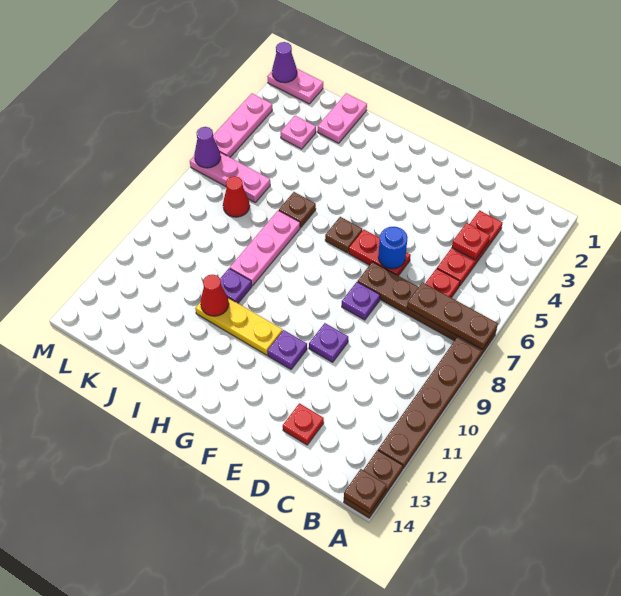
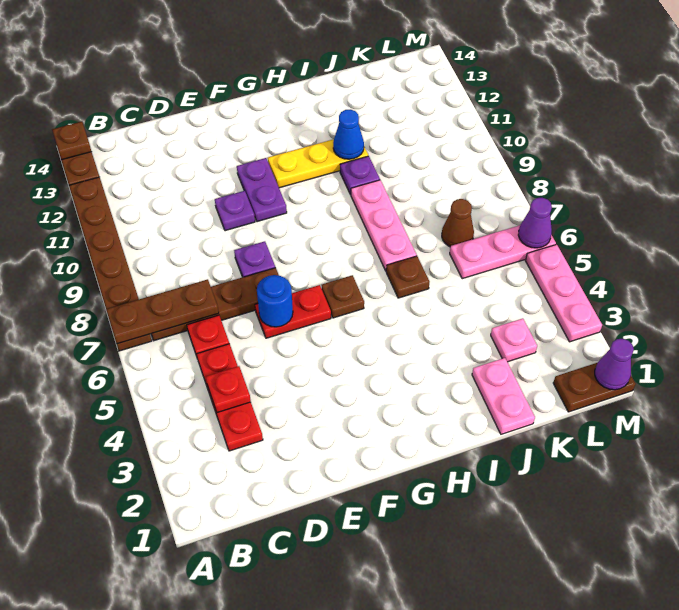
red 1x1 plate [283,403,324,445] -> none
purple 1x1 plate [267,330,307,369] -> purple 1x2 plate [237,158,287,222]
red 1x1 cone [200,275,229,316] -> blue 1x1 cone [333,110,364,159]
red 1x1 cone [223,176,249,217] -> brown 1x1 cone [442,199,474,247]
pink 1x2 plate [267,69,323,104] -> brown 1x2 plate [553,363,636,412]

